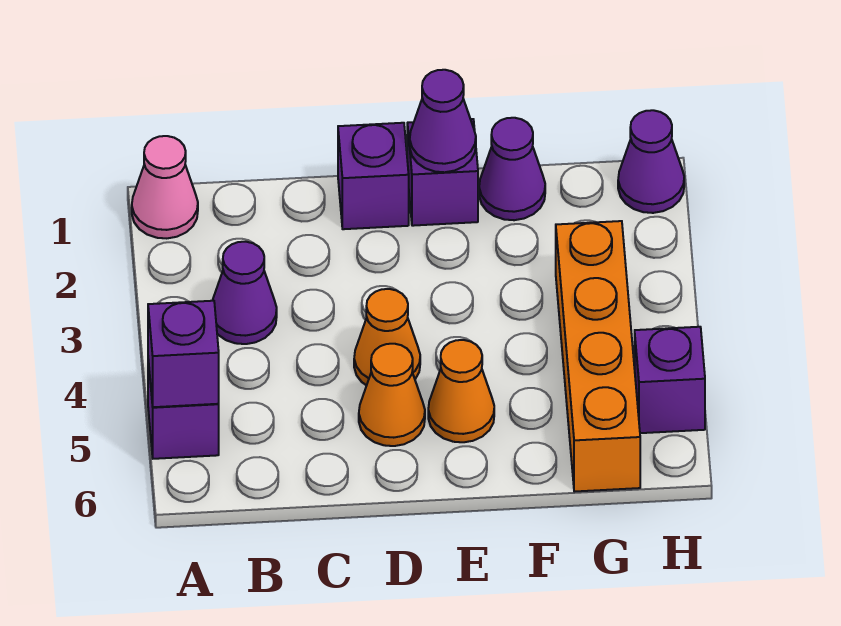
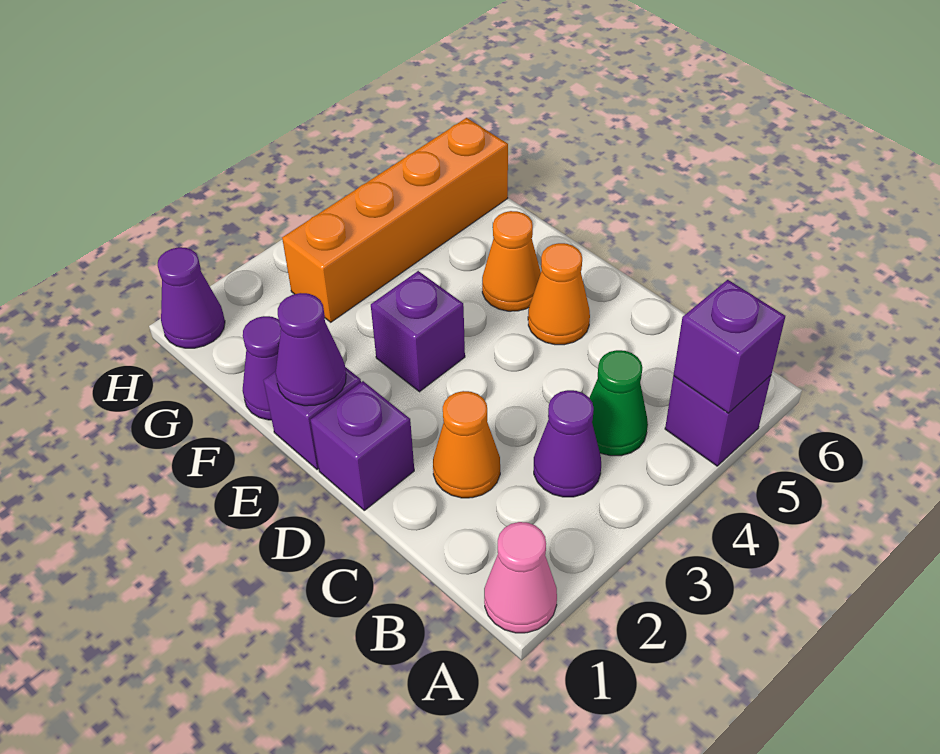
none -> green 1x1 cone [589,350,648,456]
orange 1x1 cone [354,289,420,385] -> orange 1x1 cone moved to [433,391,500,498]
purple 1x1 brick [635,327,705,433] -> purple 1x1 brick moved to [371,271,465,392]

